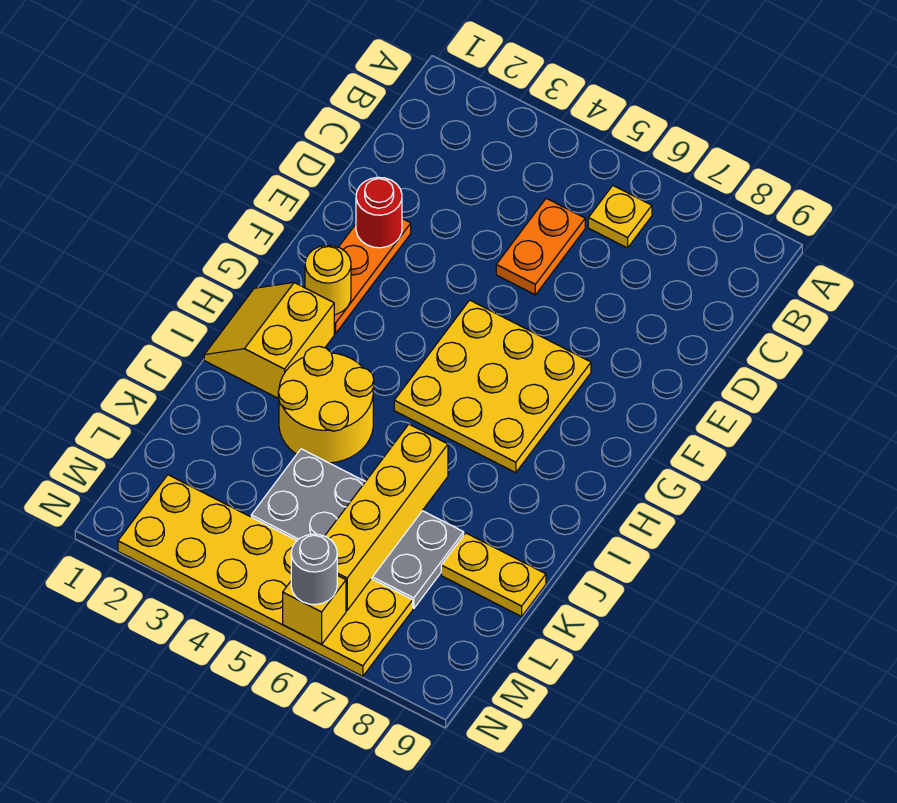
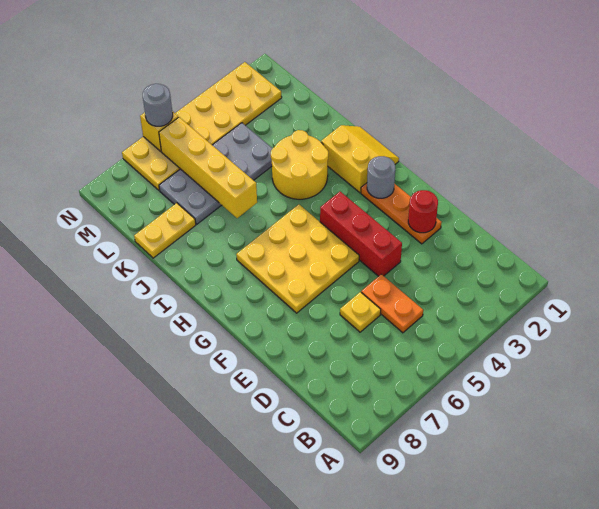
yellow 1x1 plate [588,186,652,248] -> yellow 1x1 plate moved to [340,292,381,332]
none -> red 1x3 brick [320,192,402,276]
yellow 1x1 round brick [305,245,351,315] -> grey 1x1 round brick [367,156,395,198]

